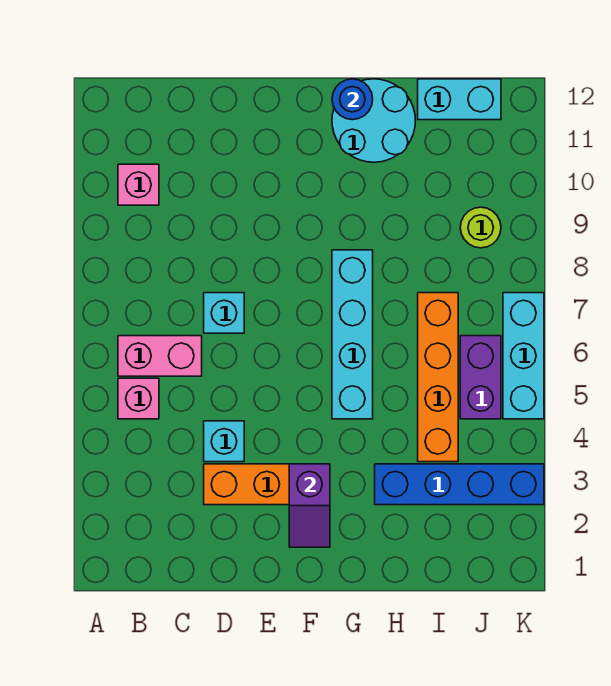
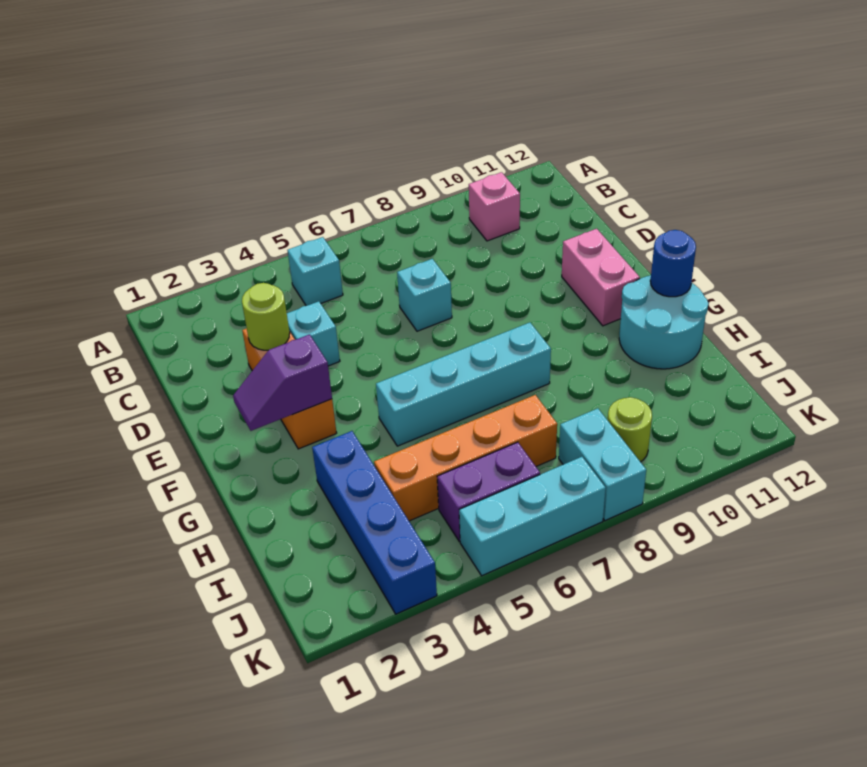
pink 1x1 brick [118,378,159,419] -> cyan 1x1 brick [288,237,343,306]
pink 1x2 brick [118,336,202,376] -> pink 1x2 brick moved to [562,229,640,326]
none -> lime 1x1 round brick [242,283,290,350]
cyan 1x2 brick [418,79,501,120] -> cyan 1x2 brick moved to [559,408,646,521]

